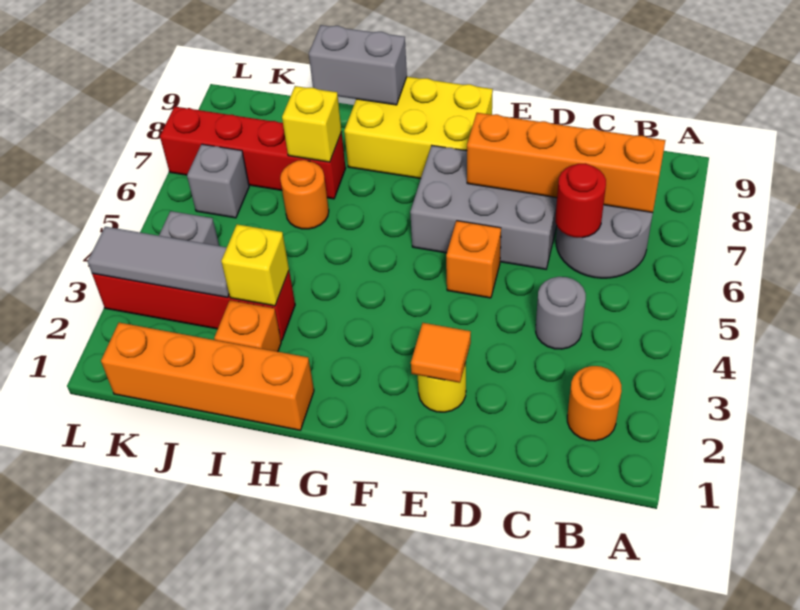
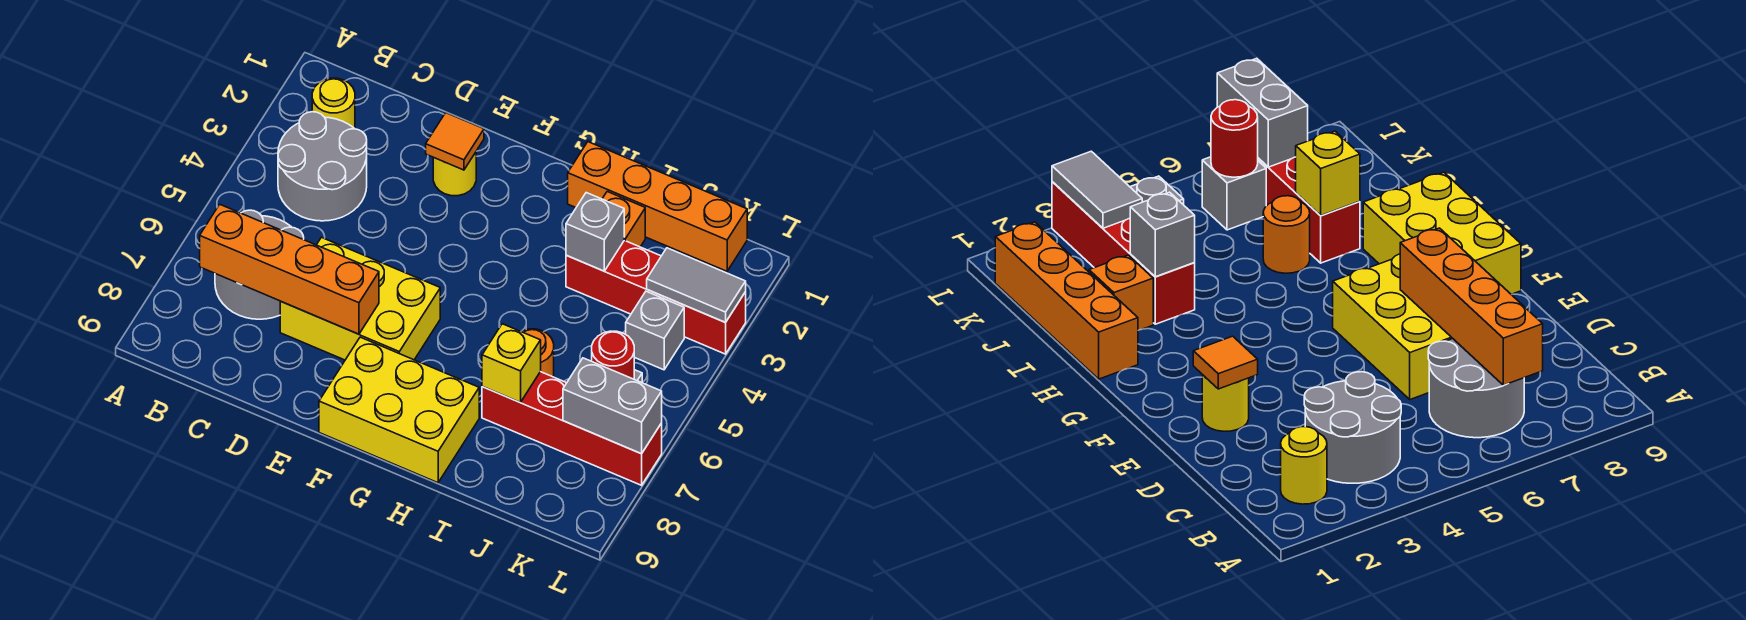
orange 1x1 round brick [567,366,622,441] -> yellow 1x1 round brick [312,78,355,128]
grey 1x1 round brick [536,277,586,349] -> grey 2x2 round brick [278,112,367,221]
red 1x1 round brick [555,163,606,238] -> red 1x1 round brick moved to [592,331,634,379]
grey 2x3 brick [410,146,557,269] -> yellow 2x3 brick [280,237,440,360]
orange 1x1 brick [446,221,501,298] -> none
grey 1x2 brick [309,25,407,105] -> grey 1x2 brick moved to [563,358,662,454]
yellow 1x1 brick [221,224,289,306] -> grey 1x1 brick [566,193,624,271]
grey 1x3 tile [88,227,229,298] -> grey 1x2 tile [647,248,746,322]

